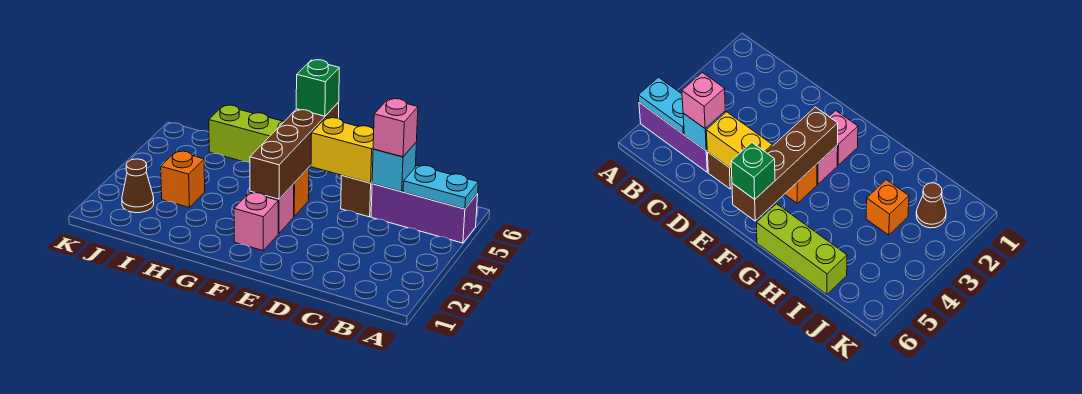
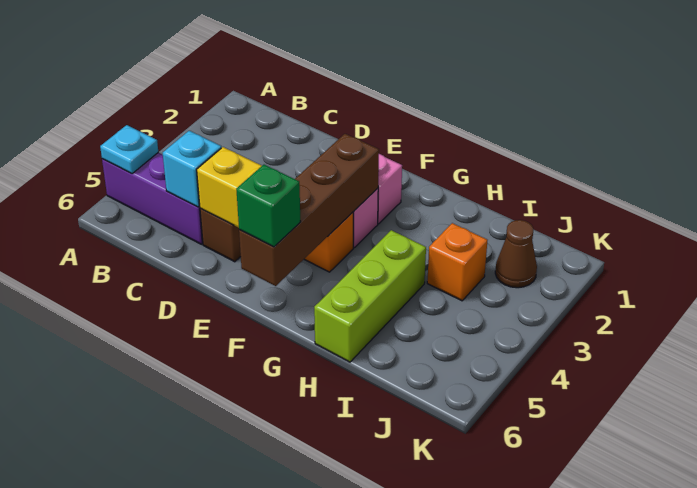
cyan 1x2 plate [403,165,478,209] -> cyan 1x1 plate [100,125,158,174]
pink 1x1 brick [373,99,418,157] -> none
lime 1x3 brick [209,105,284,163] -> lime 1x3 brick turned to [314,230,426,362]

